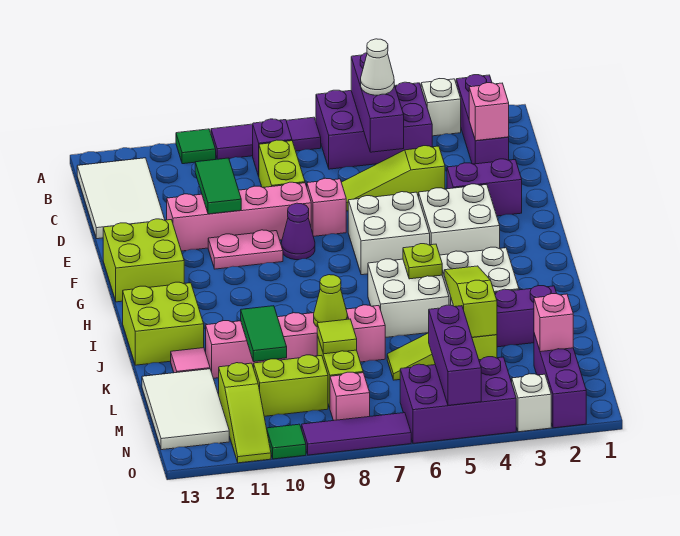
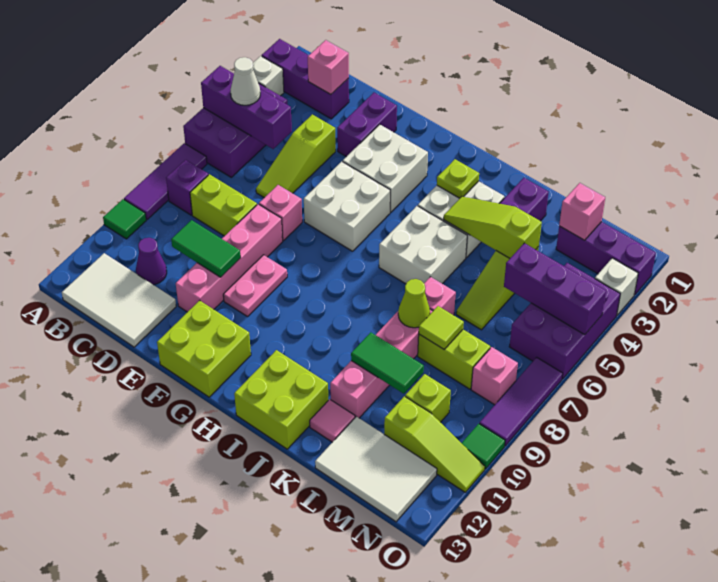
purple 1x1 cone [281,203,315,260] -> purple 1x1 cone moved to [136,238,167,285]
lime 1x1 plate [403,244,442,279] -> lime 1x1 plate moved to [437,159,479,198]
lime 1x2 brick [254,355,328,416] -> lime 1x1 brick [405,374,451,422]

